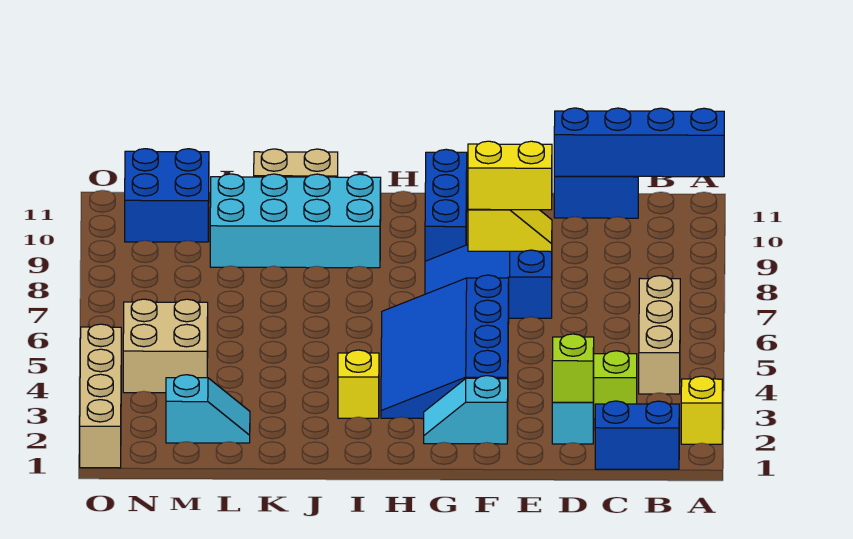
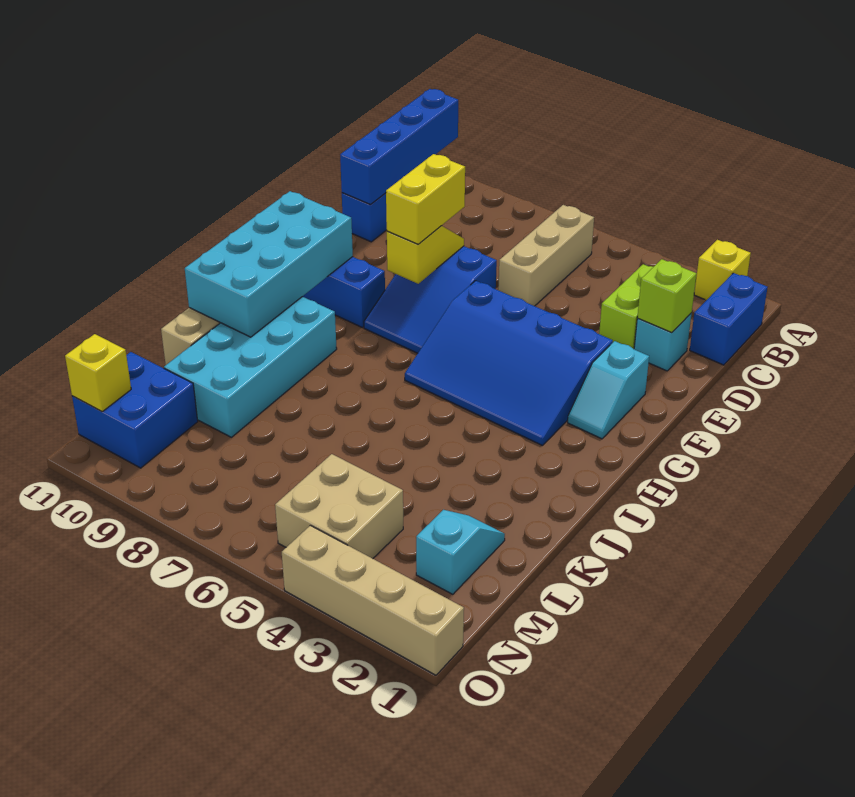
tan 1x3 brick [639,276,680,394] -> tan 1x3 brick turned to [498,205,594,306]
none -> cyan 2x4 brick [185,191,353,337]
yellow 1x1 brick [338,350,379,418] -> yellow 1x1 brick moved to [65,334,131,412]

